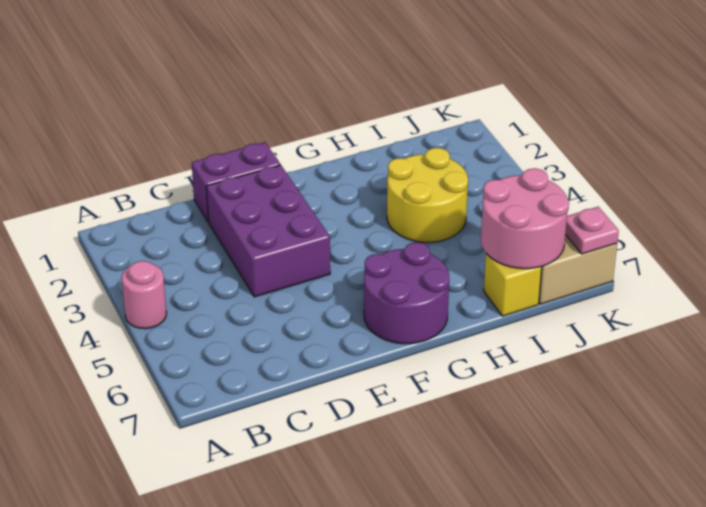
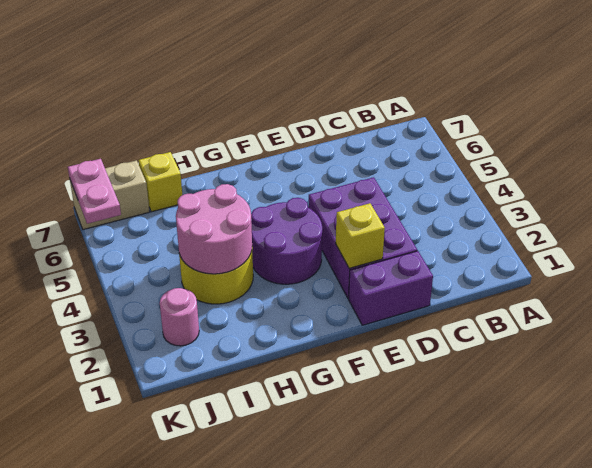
pink 1x1 round brick [122,261,166,329] -> pink 1x1 round brick moved to [160,288,199,346]
none -> yellow 1x1 brick [336,203,385,268]
purple 2x2 round brick [364,242,449,344] -> purple 2x2 round brick moved to [251,198,322,284]
pink 2x2 round brick [481,168,569,269] -> pink 2x2 round brick moved to [176,184,252,274]
pink 1x1 plate [565,207,619,254] -> pink 1x2 plate [68,159,121,224]

